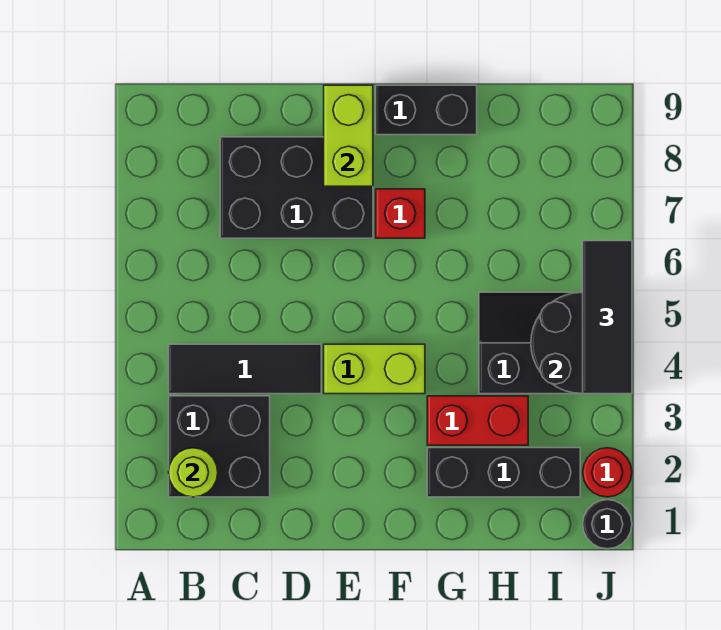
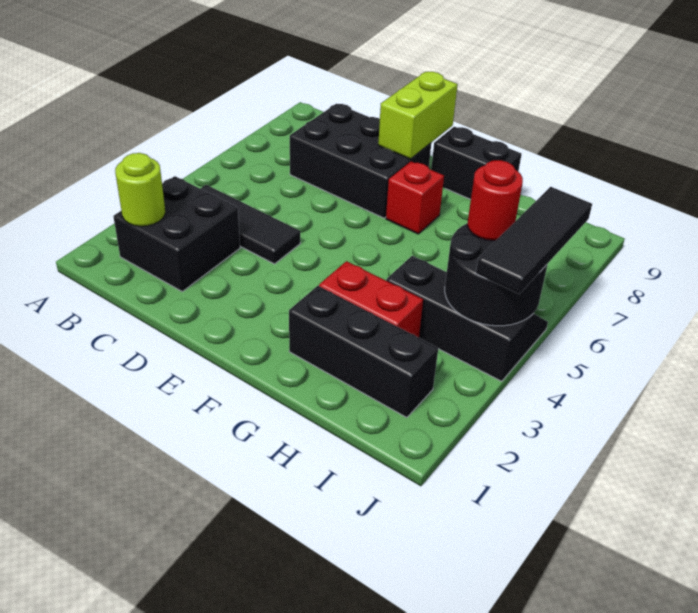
lime 1x2 brick [324,344,425,394] -> none
black 1x1 round brick [583,500,632,549] -> none
red 1x1 round brick [583,448,632,497] -> red 1x1 round brick moved to [467,160,523,241]

